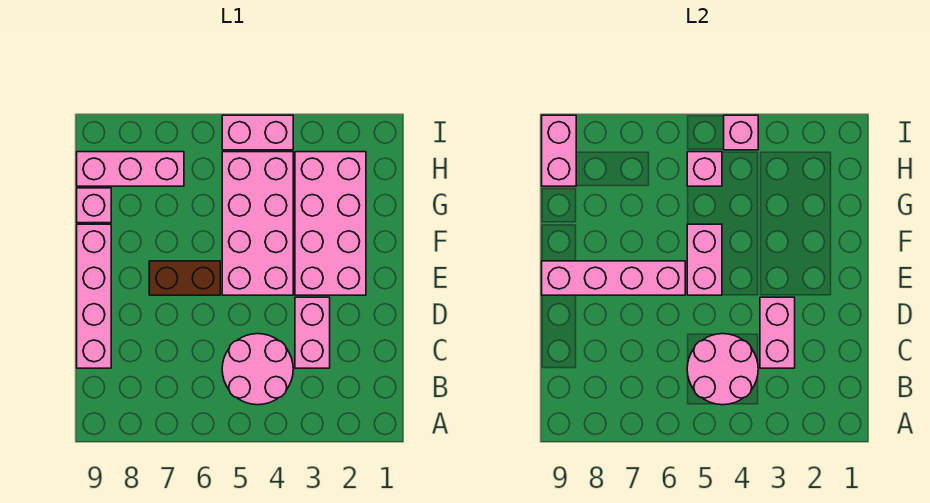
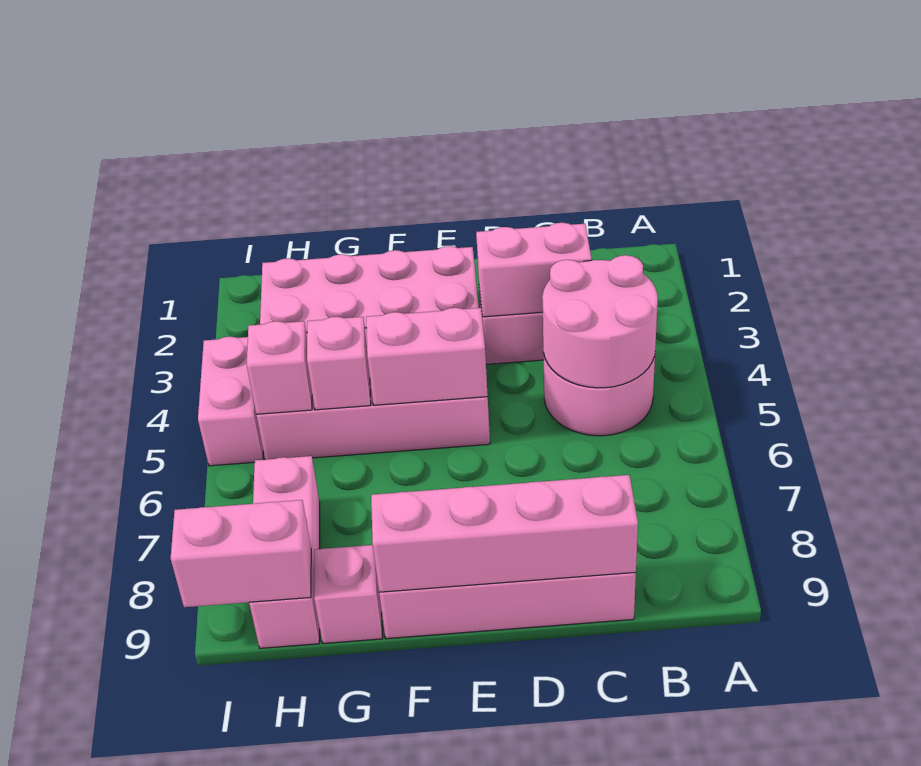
brown 1x2 brick [149,261,220,295] -> none
pink 1x4 brick [542,261,685,295] -> pink 1x4 brick turned to [371,475,638,593]
pink 1x1 brick [724,115,758,150] -> pink 1x1 brick moved to [307,317,371,410]

